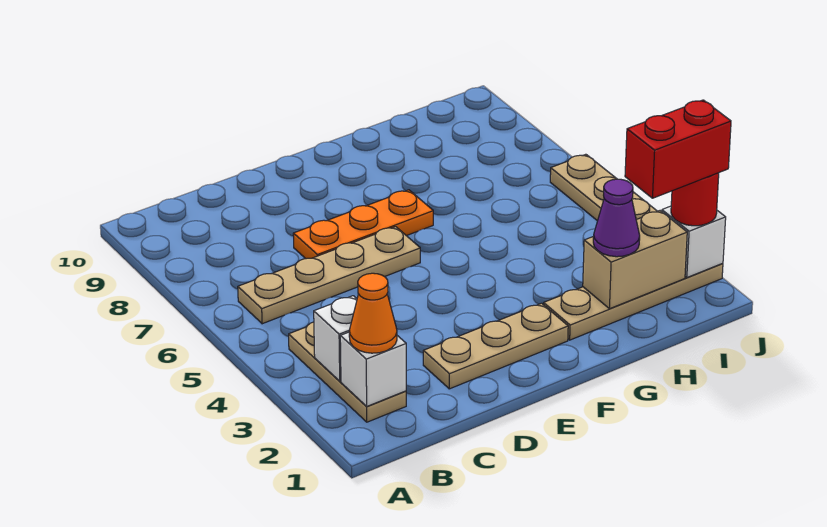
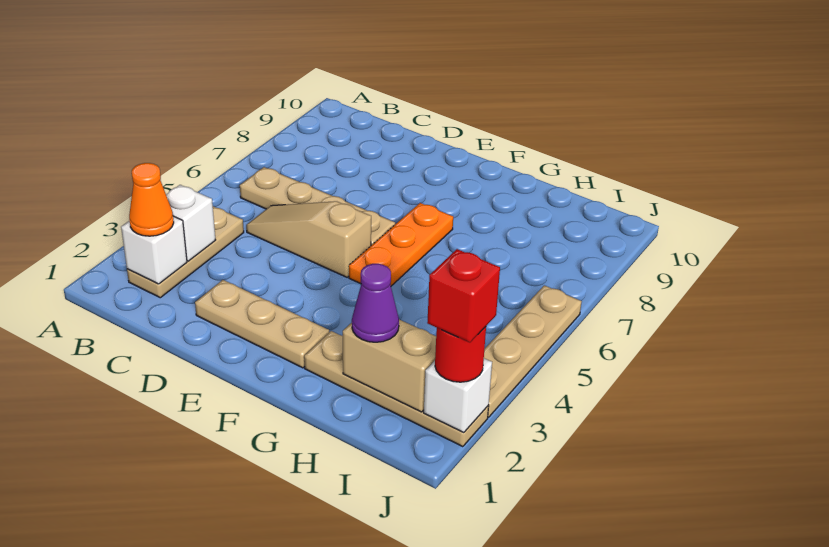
none -> tan 1x3 slope [246,201,371,277]
orange 1x3 plate [293,190,433,259] -> orange 1x3 plate turned to [349,203,453,286]
red 1x2 brick [625,100,731,198] -> red 1x1 brick [427,249,500,342]

